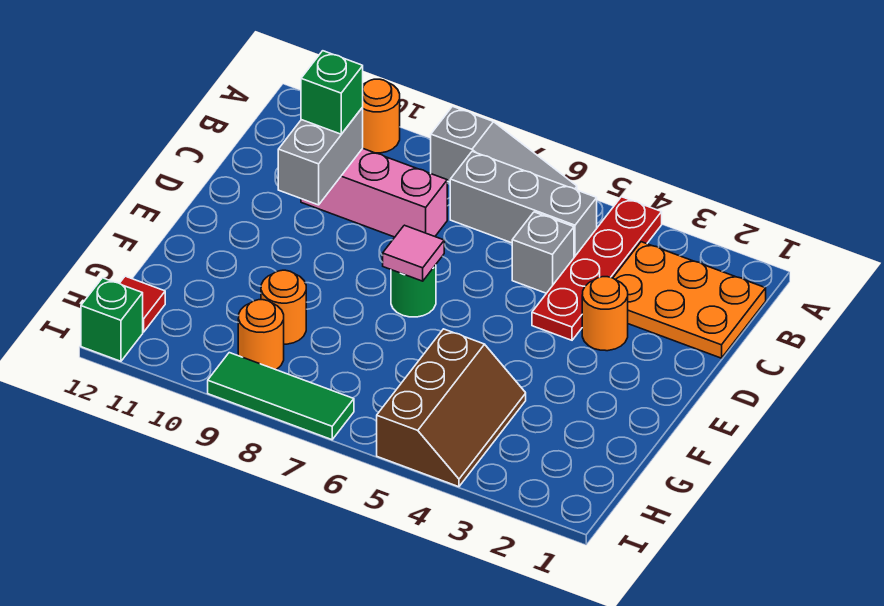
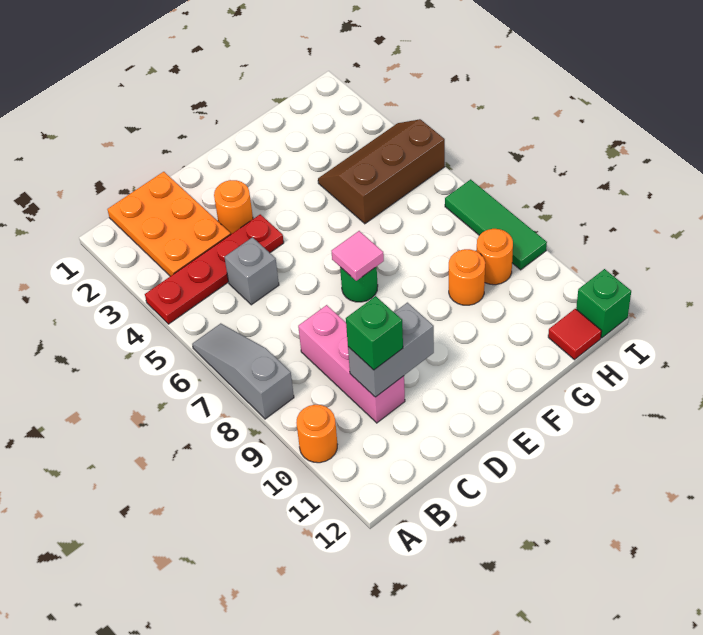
grey 1x3 brick [450,151,597,257] -> none

